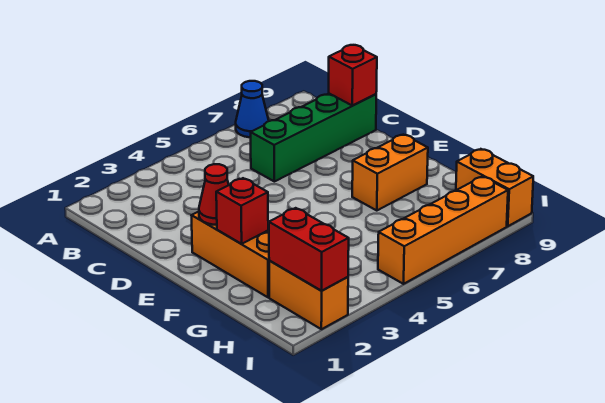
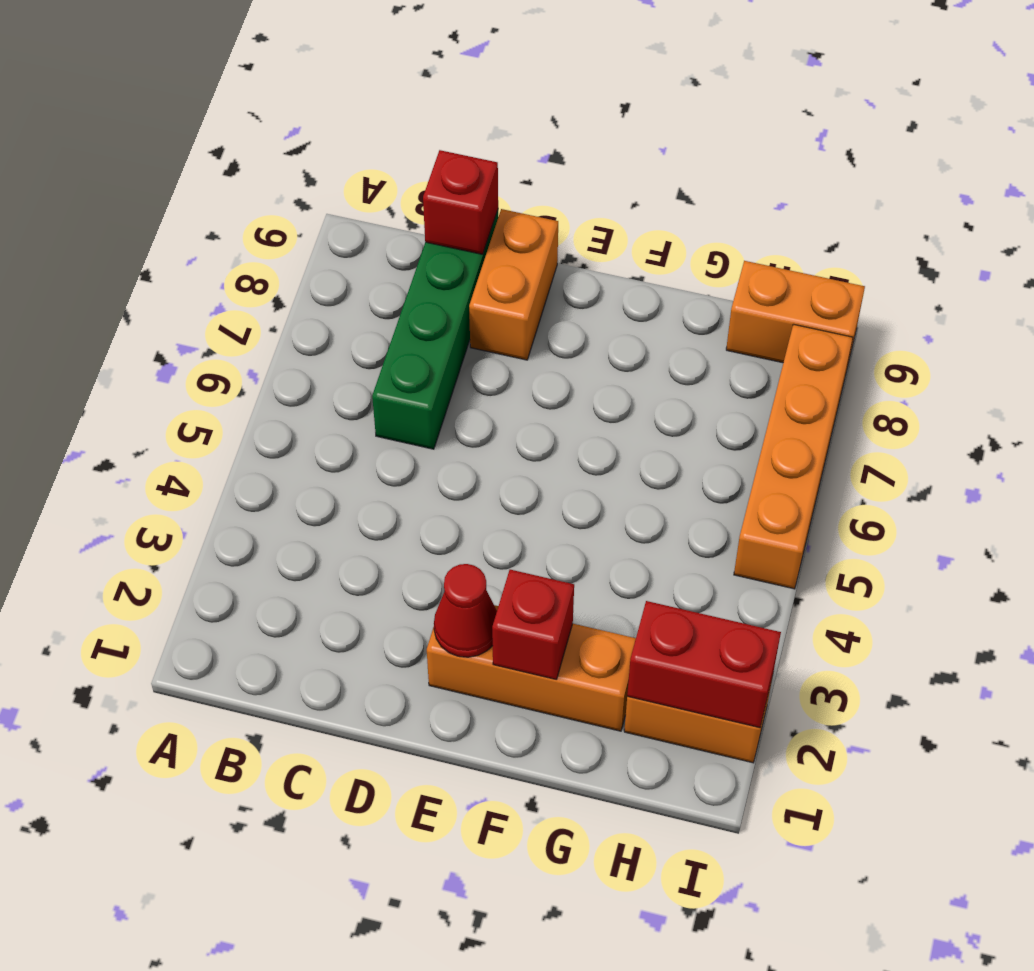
blue 1x1 cone [236,81,269,137] -> none
orange 1x2 brick [352,135,428,211] -> orange 1x2 brick moved to [469,209,558,360]

